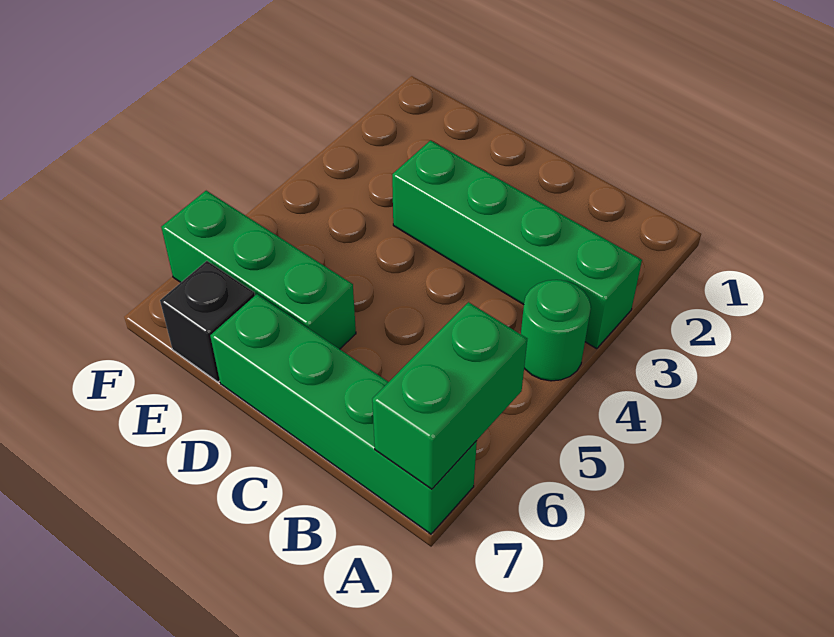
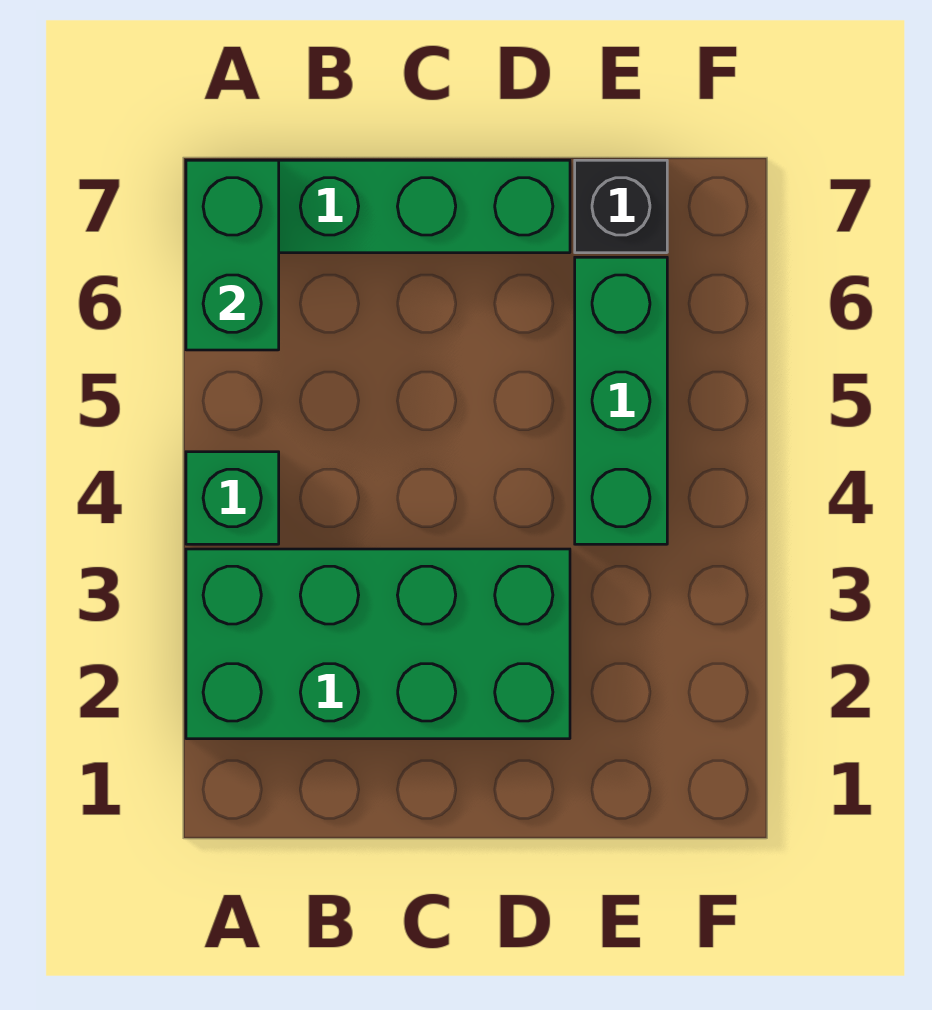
green 1x4 brick [392,140,642,349] -> green 2x4 brick [186,549,570,739]
green 1x1 round brick [521,280,591,381] -> green 1x1 brick [186,452,279,544]
green 1x3 brick [161,191,356,349] -> green 1x3 brick turned to [575,257,667,544]

